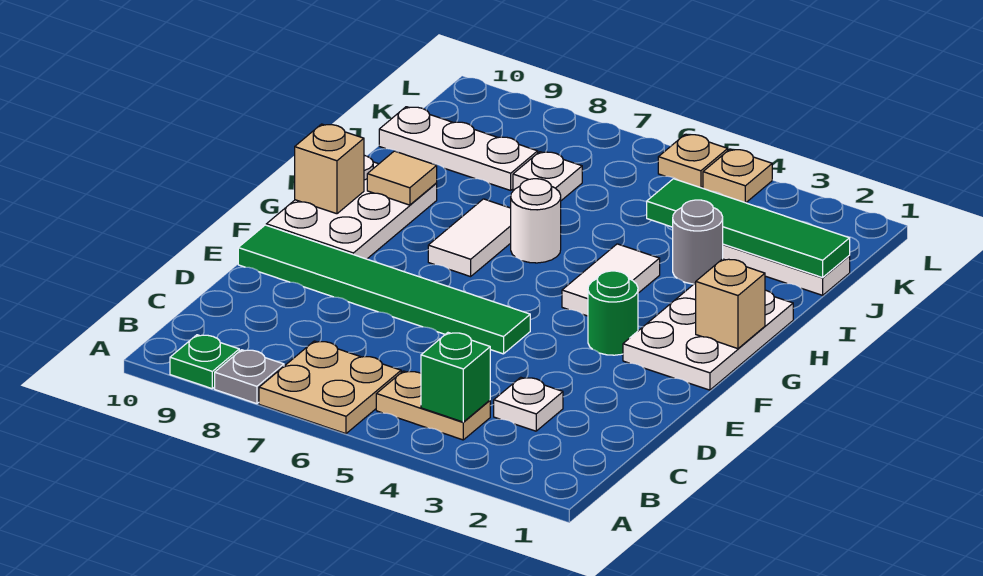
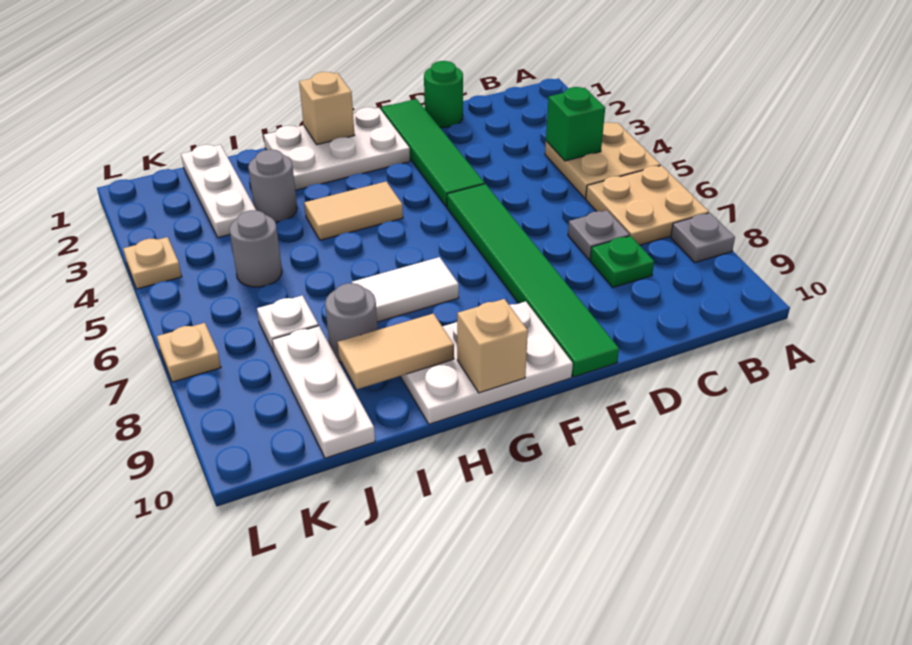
green 1x1 plate [170,335,239,389] -> green 1x1 plate moved to [590,236,654,287]
tan 1x2 plate [376,371,490,440] -> tan 2x2 plate [545,123,660,198]
white 1x1 plate [494,377,563,431] -> none
none -> grey 1x1 plate [568,210,629,260]
green 1x1 round brick [588,271,638,355] -> green 1x1 round brick moved to [424,61,463,127]
white 1x2 tile [562,244,660,316] -> tan 1x2 tile [304,182,403,240]
white 1x1 round brick [511,179,561,263] -> none
tan 1x1 tile [367,151,437,205] -> tan 1x2 tile [338,314,454,389]
none -> grey 1x1 round brick [325,283,377,363]
green 1x4 tile [647,179,850,278] -> green 1x4 tile moved to [381,99,485,207]
none -> grey 1x1 round brick [229,210,282,287]
tan 1x1 plate [658,134,728,188] -> tan 1x1 plate moved to [157,323,221,382]

